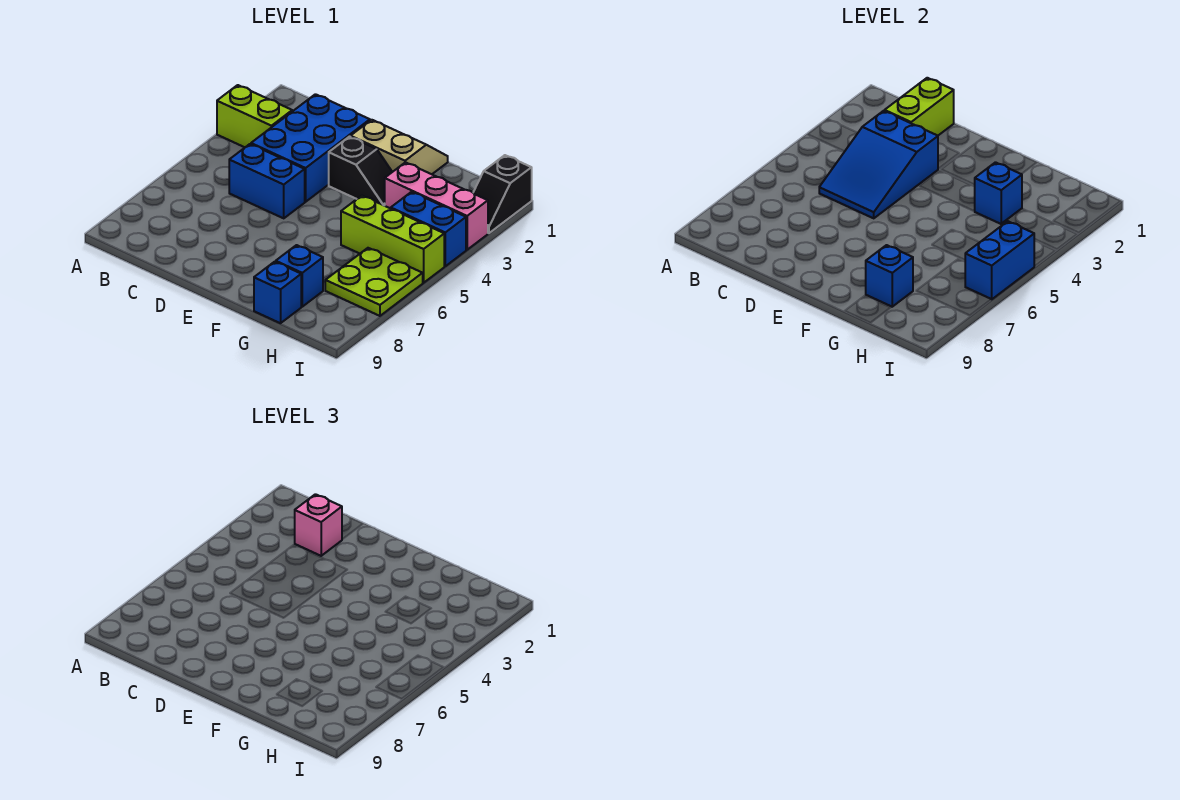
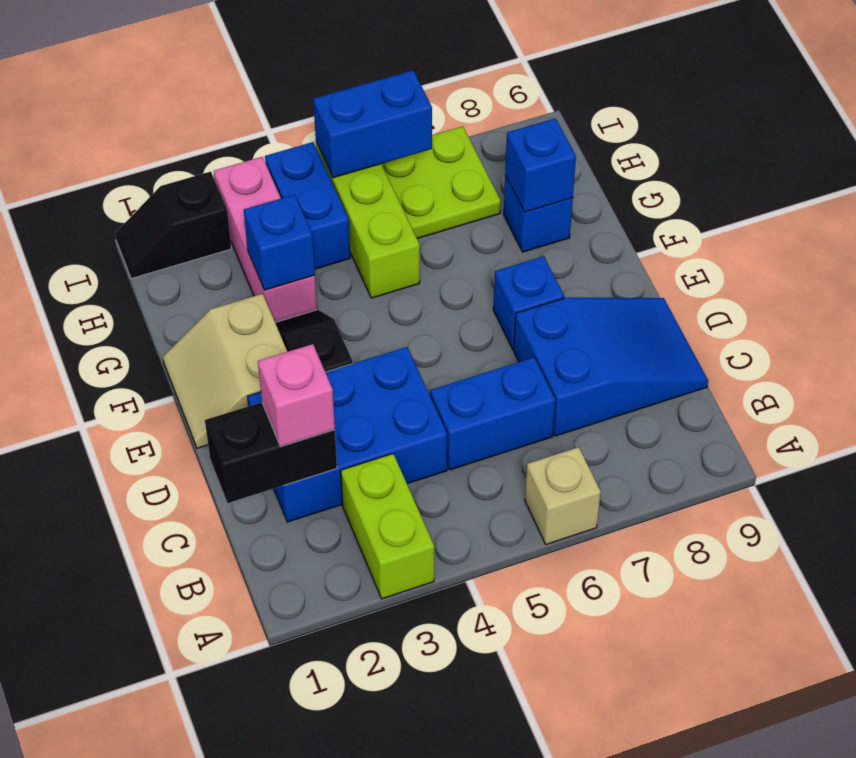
none -> tan 1x1 brick [525,447,601,545]
lime 1x2 brick [885,78,954,136] -> black 1x2 brick [205,402,337,503]
blue 2x3 slope [819,111,938,218] -> blue 2x3 slope moved to [514,298,708,436]
blue 1x2 brick [229,144,305,218] -> blue 1x2 brick turned to [430,358,555,470]
blue 1x1 brick [254,262,301,323] -> blue 1x1 brick moved to [493,256,564,350]
black 1x2 slope [473,155,532,233] -> black 1x2 slope turned to [115,172,231,279]

